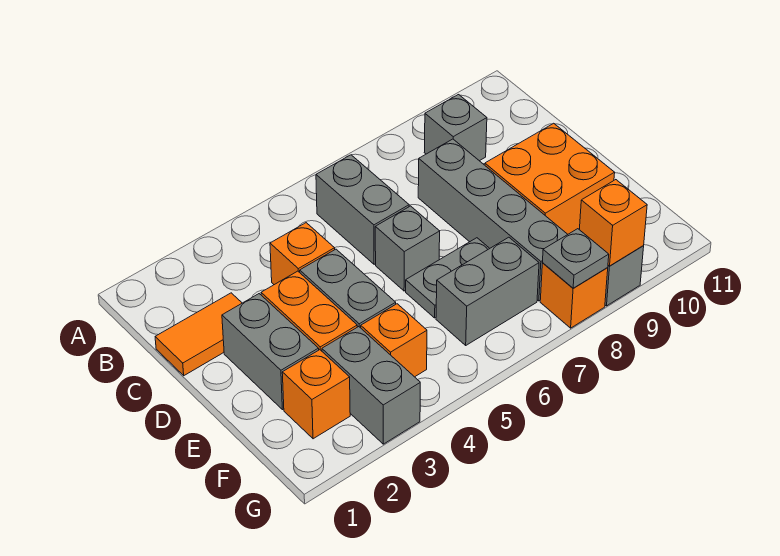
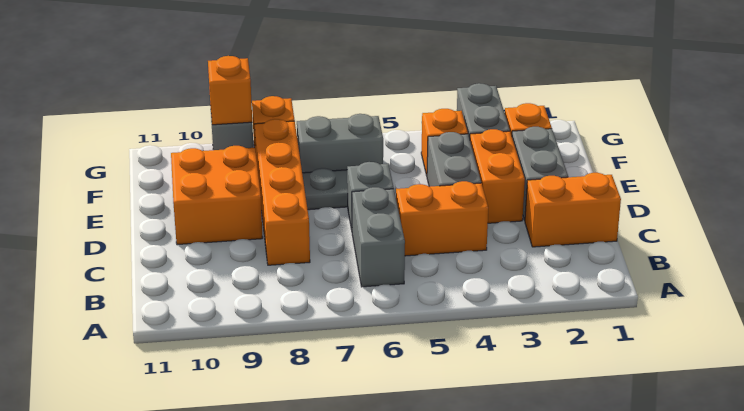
grey 1x1 brick [424,95,487,161] -> none
orange 1x2 tile [155,293,242,376] -> orange 1x2 brick [525,173,621,247]
orange 1x1 brick [270,223,335,285] -> orange 1x2 brick [396,181,488,256]
grey 1x4 brick [418,139,568,301] -> orange 1x4 brick [255,119,310,265]
grey 1x1 plate [542,229,609,288] -> none

